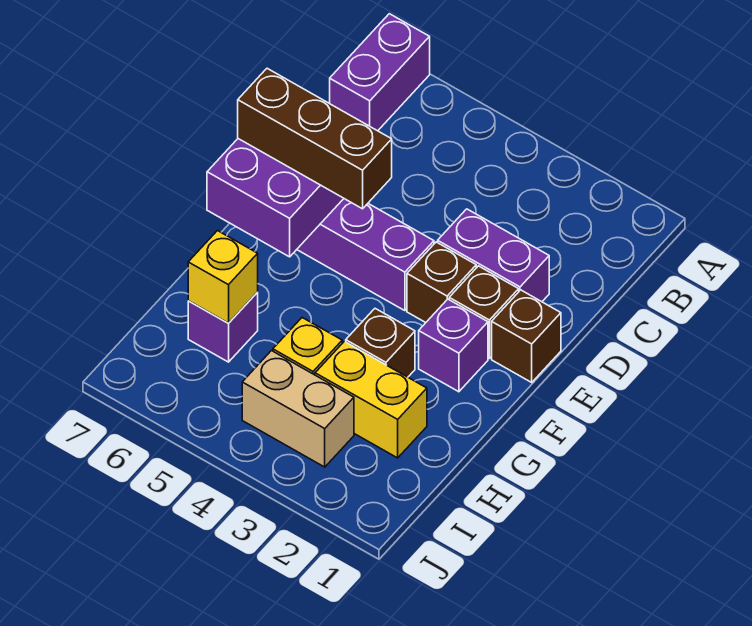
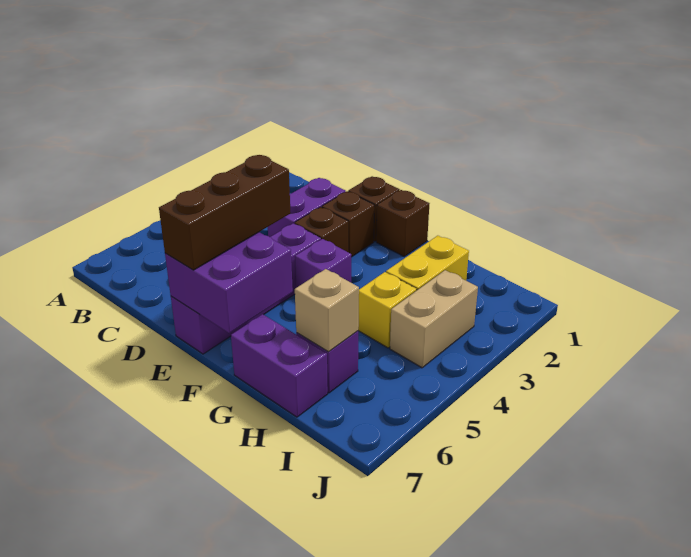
purple 1x2 brick [330,14,430,131] -> purple 1x2 brick moved to [231,314,328,417]
purple 1x1 brick [419,299,488,392] -> purple 1x1 brick moved to [295,239,351,288]
brown 1x1 brick [346,309,415,377] -> brown 1x1 brick moved to [376,190,430,256]
yellow 1x1 brick [188,231,258,323] -> tan 1x1 brick [295,269,359,352]

